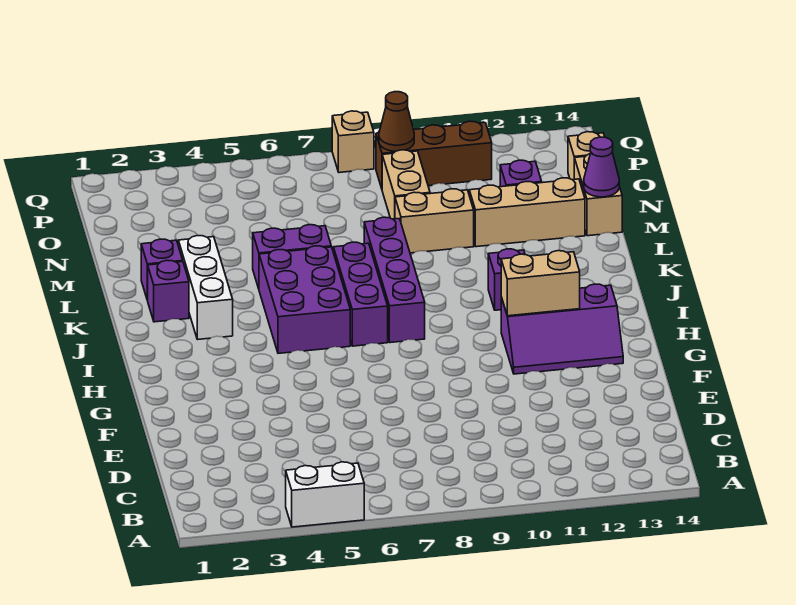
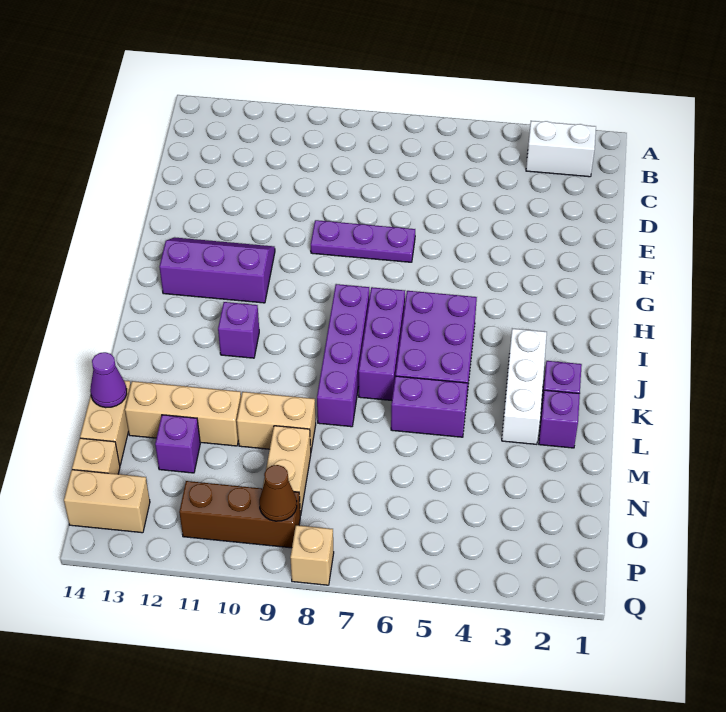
white 1x2 brick [286,462,364,527] -> white 1x2 brick moved to [526,121,596,177]
none -> purple 1x3 plate [311,220,415,262]
tan 1x2 brick [501,251,580,316] -> tan 1x2 brick moved to [64,470,150,533]

